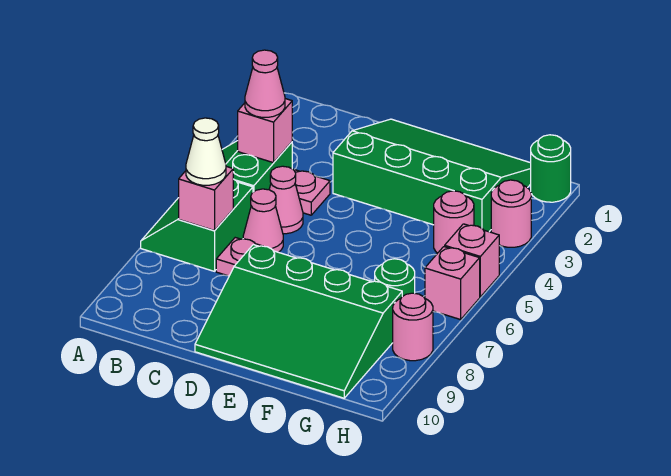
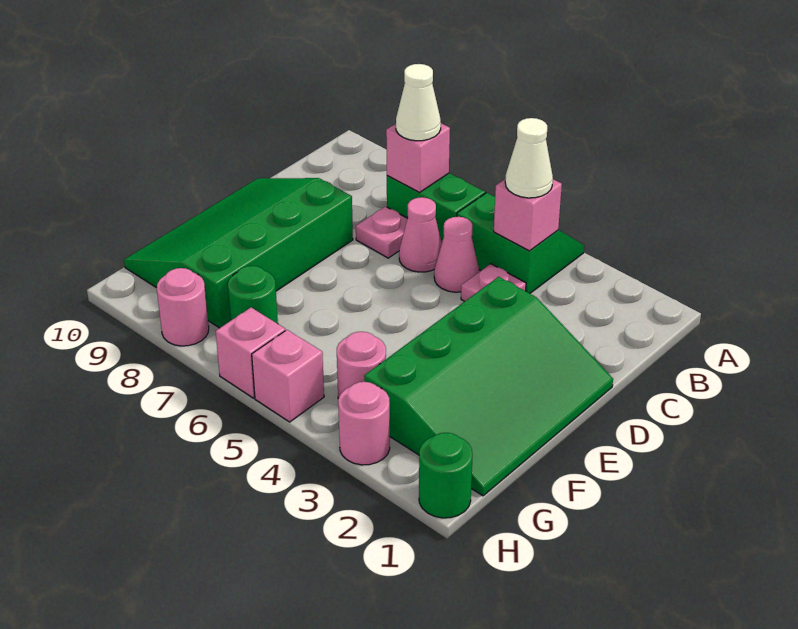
pink 1x1 cone [245,50,285,117] -> white 1x1 cone [505,118,553,198]

